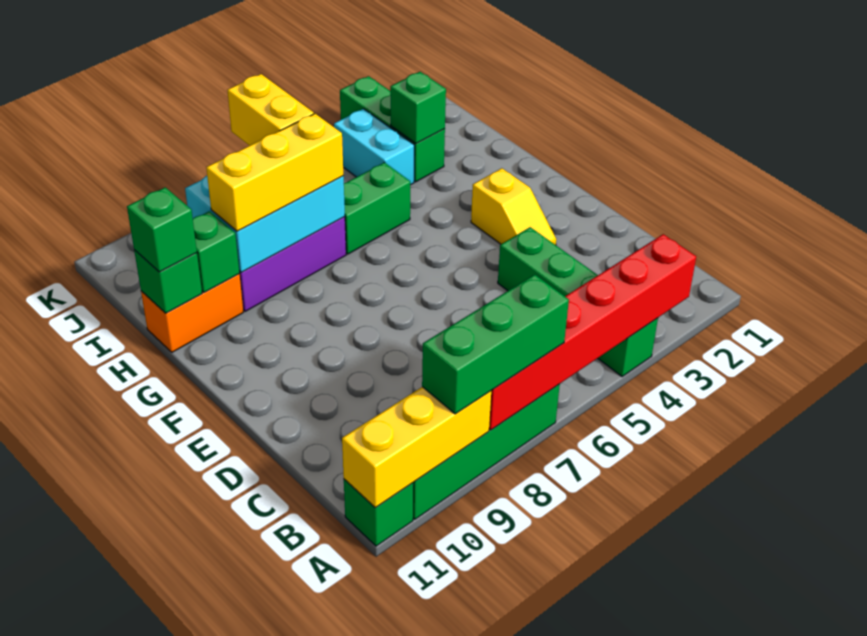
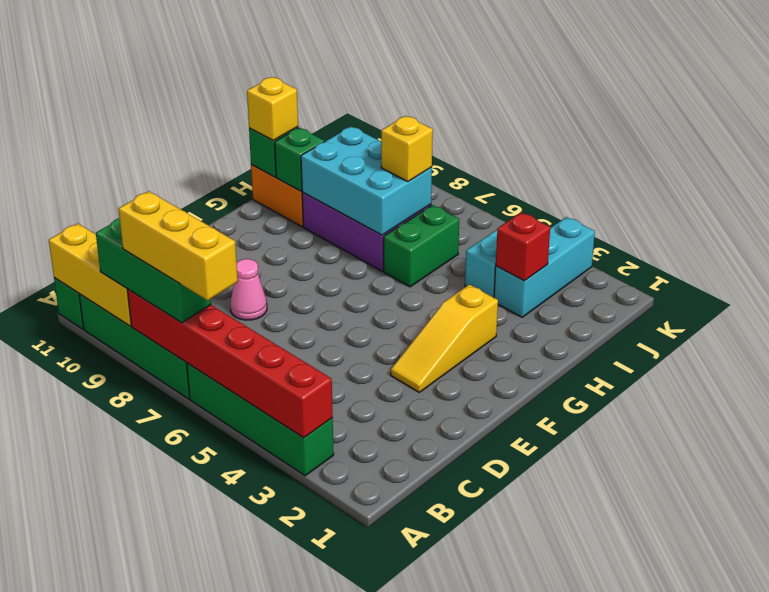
green 1x4 brick [498,227,658,377] -> green 1x4 brick turned to [187,363,334,476]
none -> pink 1x1 cone [230,259,267,320]
yellow 1x2 slope [471,168,556,245] -> yellow 1x3 slope [391,285,498,392]
green 1x2 brick [344,162,410,254] -> green 1x2 brick turned to [384,205,459,287]
yellow 1x3 brick [206,114,343,231] -> yellow 1x3 brick moved to [118,191,238,300]
green 1x1 brick [127,187,197,272] -> yellow 1x1 brick [247,77,298,141]
green 1x3 brick [340,76,445,182] -> cyan 1x3 brick [494,217,595,317]
green 1x1 brick [390,72,446,144] -> red 1x1 brick [496,212,550,281]
yellow 1x2 brick [227,74,314,146] -> yellow 1x1 brick [381,116,433,182]

